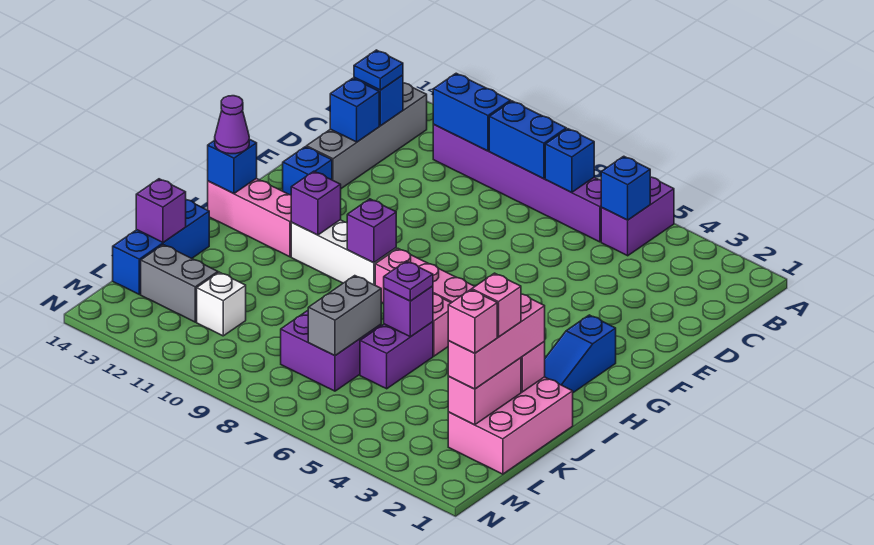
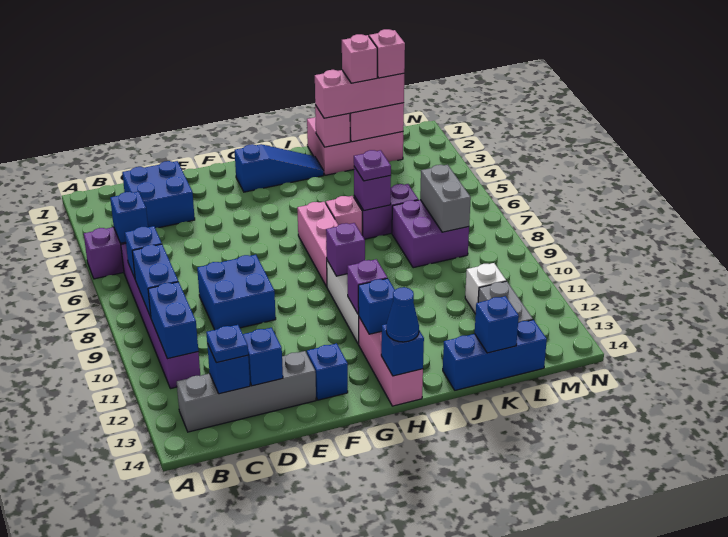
none -> blue 2x2 brick [122,161,195,228]
none -> blue 2x2 brick [197,255,276,330]
none -> blue 1x1 brick [358,278,395,334]
purple 1x1 cone [215,96,249,154] -> blue 1x1 cone [386,287,419,342]
grey 1x2 brick [308,276,381,356] -> grey 1x2 brick turned to [420,165,471,232]
purple 1x1 brick [136,179,186,242] -> blue 1x1 brick [475,296,519,353]

